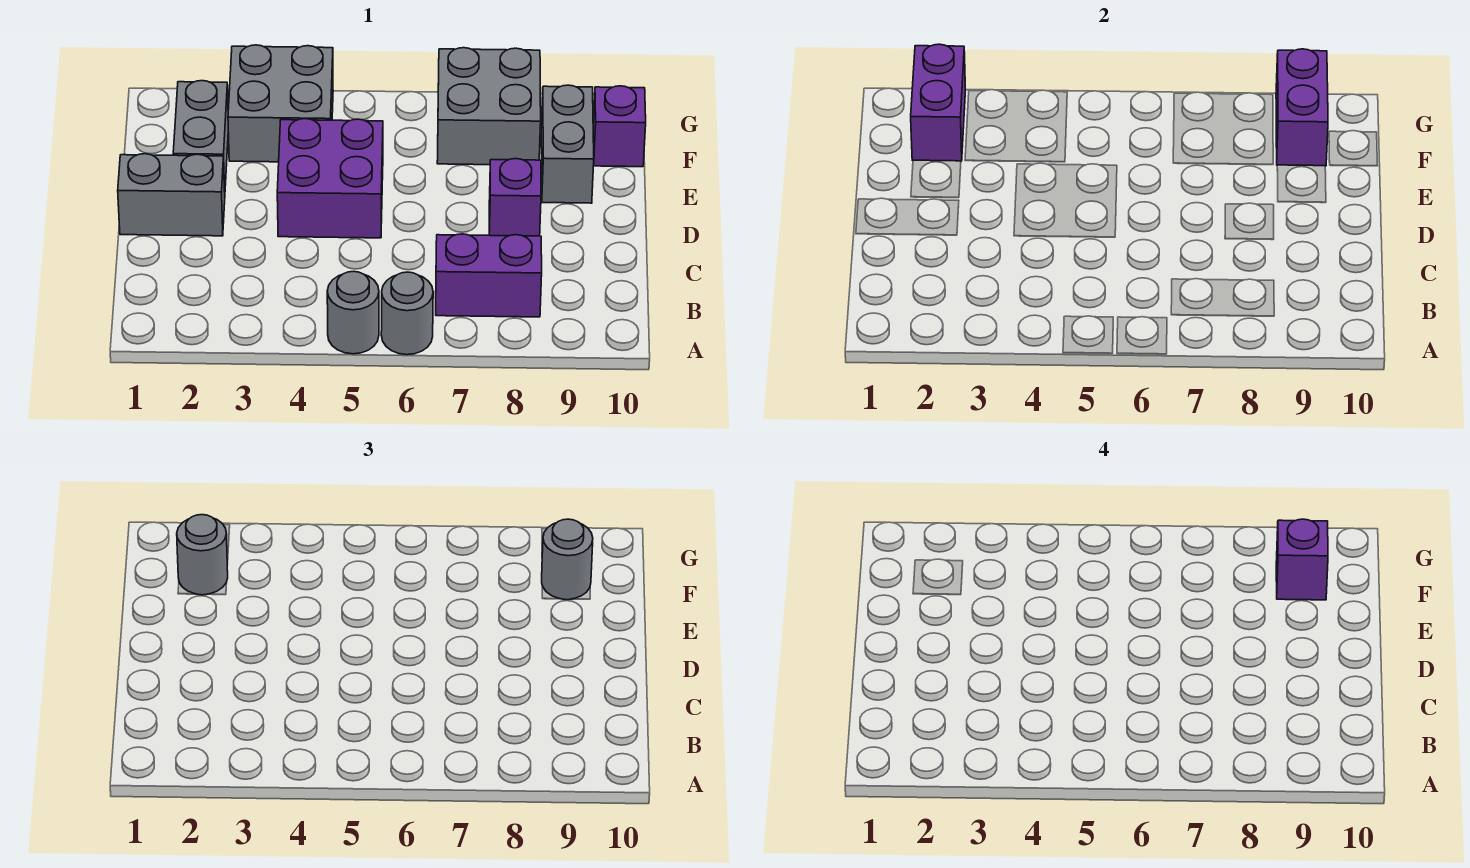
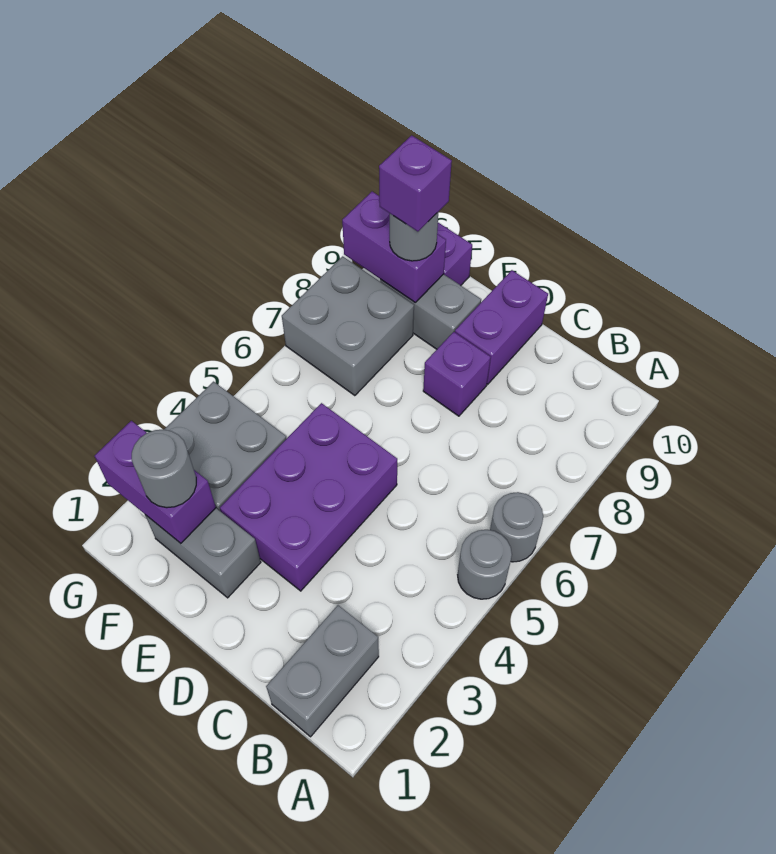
purple 1x2 brick [436,234,542,317] -> purple 1x2 brick moved to [455,270,548,384]
grey 1x2 brick [118,154,225,236] -> grey 1x2 brick moved to [266,605,379,737]
purple 2x2 brick [277,119,383,238] -> purple 2x3 brick [220,403,397,591]

